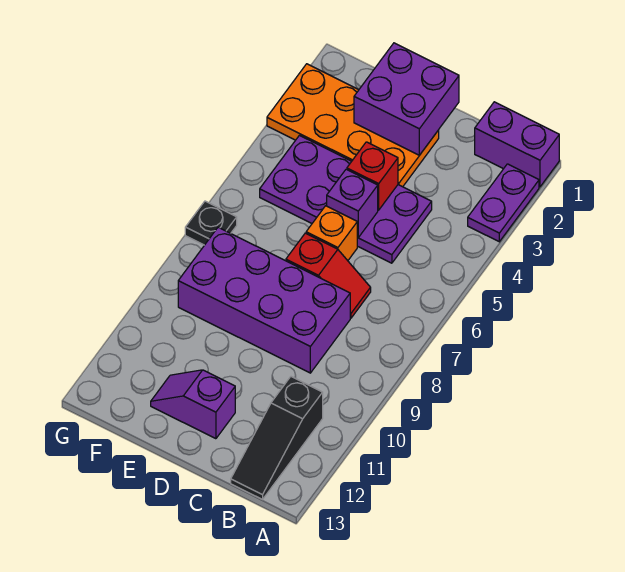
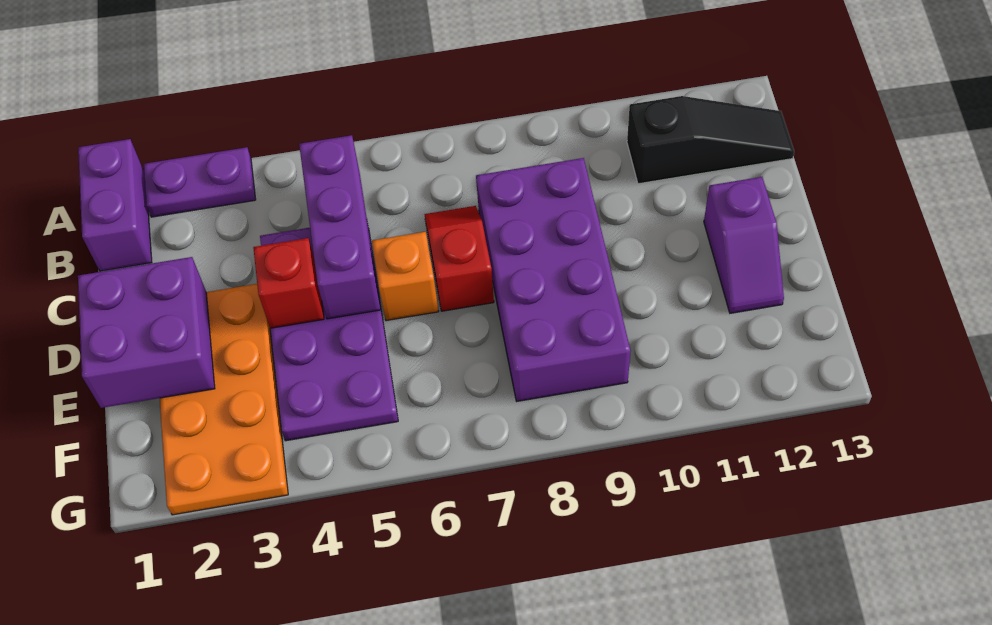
purple 1x1 brick [327,169,378,238] -> purple 1x3 brick [299,135,381,319]
black 1x1 plate [185,201,237,245] -> none

